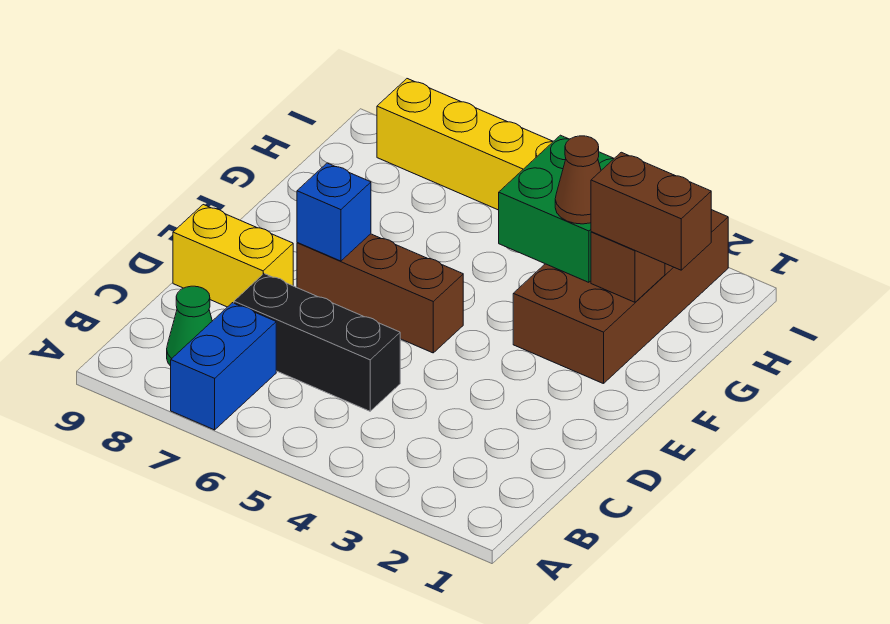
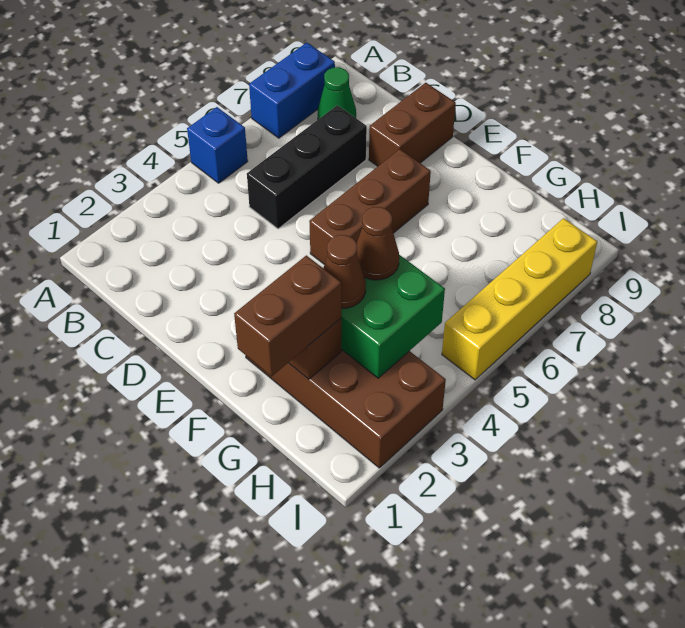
blue 1x2 brick [171,303,276,430] -> blue 1x2 brick turned to [249,43,335,138]
yellow 1x2 brick [173,205,293,307] -> brown 1x2 brick [369,83,456,166]
blue 1x1 brick [297,163,371,261] -> blue 1x1 brick moved to [187,107,248,183]
none -> brown 1x1 cone [357,207,399,280]

